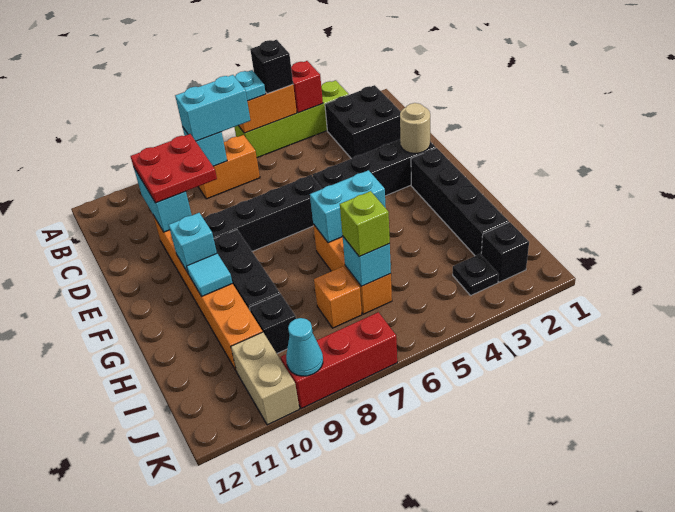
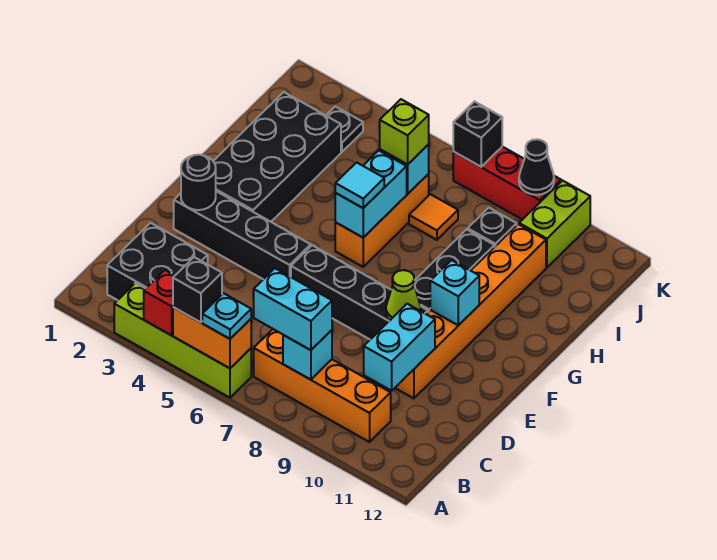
orange 1x2 brick [198,135,260,199] -> orange 1x4 brick [254,329,391,442]
red 2x2 plate [130,134,217,203] -> none
tan 1x1 round brick [400,103,430,153] -> black 1x1 round brick [181,155,216,210]
none -> lime 1x1 cone [386,270,421,320]
black 1x4 brick [411,148,509,256] -> black 2x4 brick [213,92,341,222]
cyan 1x2 brick [310,170,386,243] -> cyan 1x2 brick turned to [335,150,407,238]
cyan 1x1 tile [187,254,233,296] -> cyan 1x1 tile moved to [335,162,384,208]
orange 1x1 brick [314,266,362,328] -> orange 1x1 tile [409,194,458,240]
black 1x1 brick [481,222,529,282] -> black 1x1 brick moved to [453,102,502,167]
tan 1x2 brick [231,332,299,425] -> lime 1x2 brick [519,181,590,268]
cyan 1x1 cone [286,318,323,376] -> black 1x1 cone [519,139,554,195]

